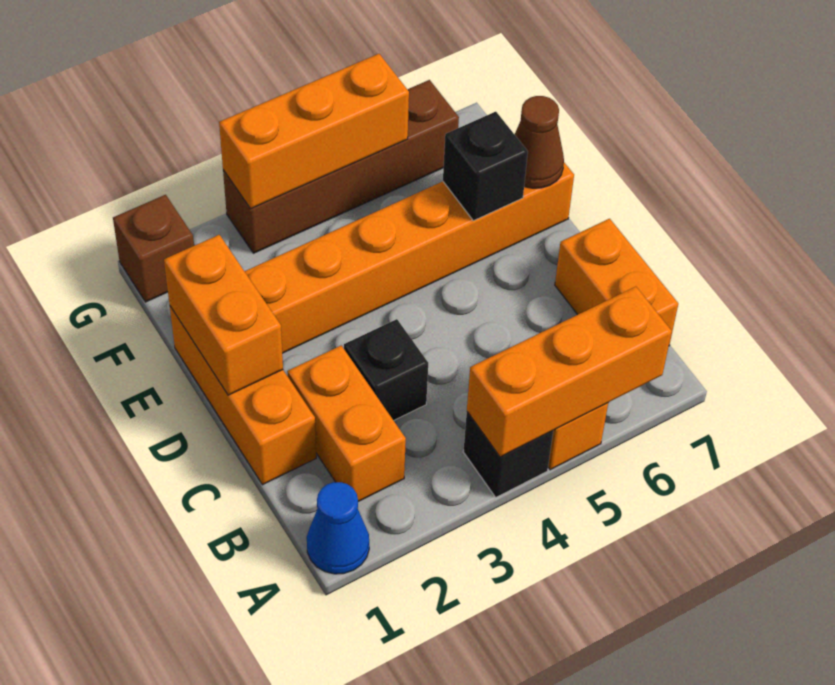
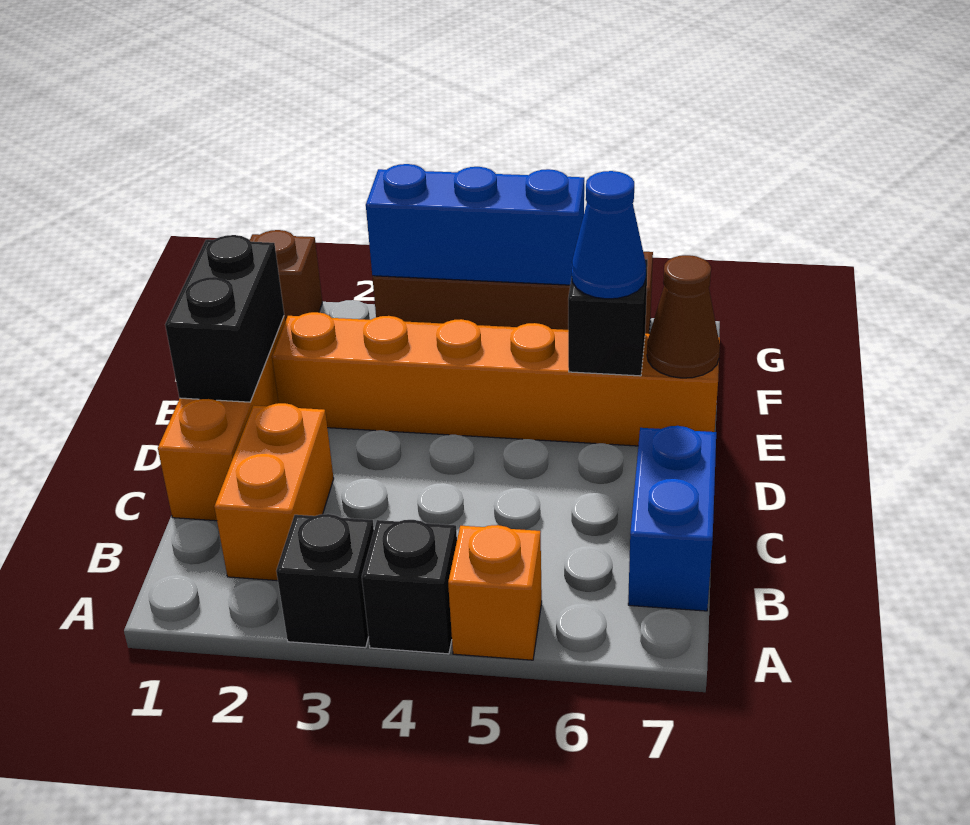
blue 1x1 cone [307,482,369,574] -> blue 1x1 cone moved to [572,171,646,299]
orange 1x3 brick [467,287,672,457] -> none
orange 1x2 brick [555,219,678,345] -> blue 1x2 brick [628,426,716,611]
black 1x1 brick [344,319,428,420] -> black 1x1 brick moved to [276,514,374,648]
orange 1x2 brick [164,235,283,395] -> black 1x2 brick [165,235,284,402]
orange 1x3 brick [219,54,409,209] -> blue 1x3 brick [366,164,584,285]

